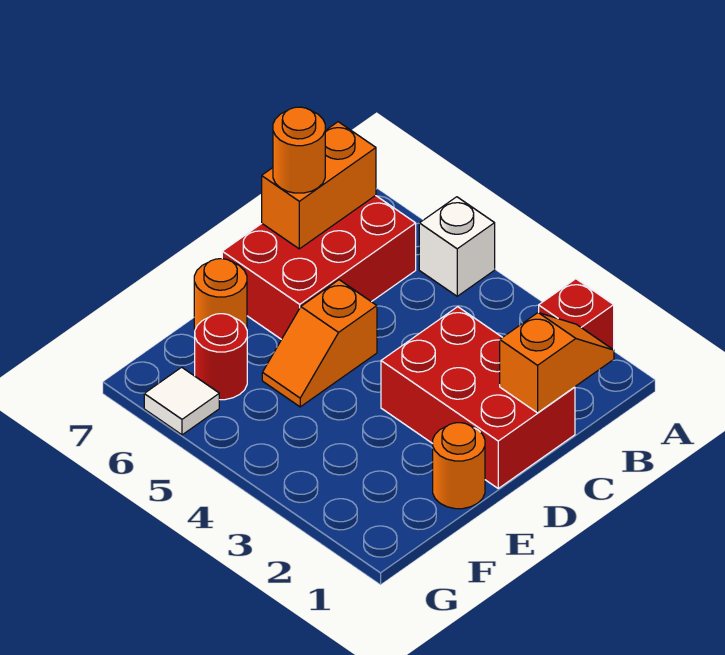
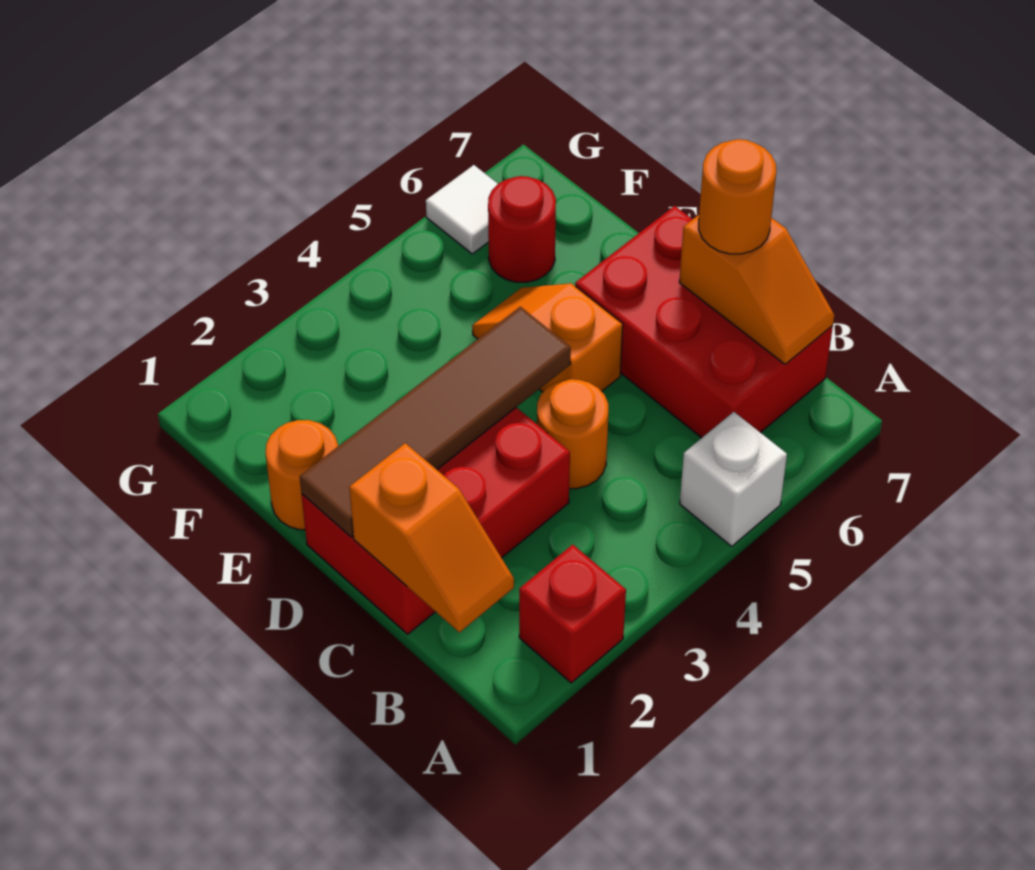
orange 1x2 brick [262,122,376,249] -> orange 1x2 slope [679,215,834,364]
none -> brown 1x4 tile [300,307,571,537]
orange 1x1 round brick [194,259,247,329] -> orange 1x1 round brick moved to [537,379,608,489]

